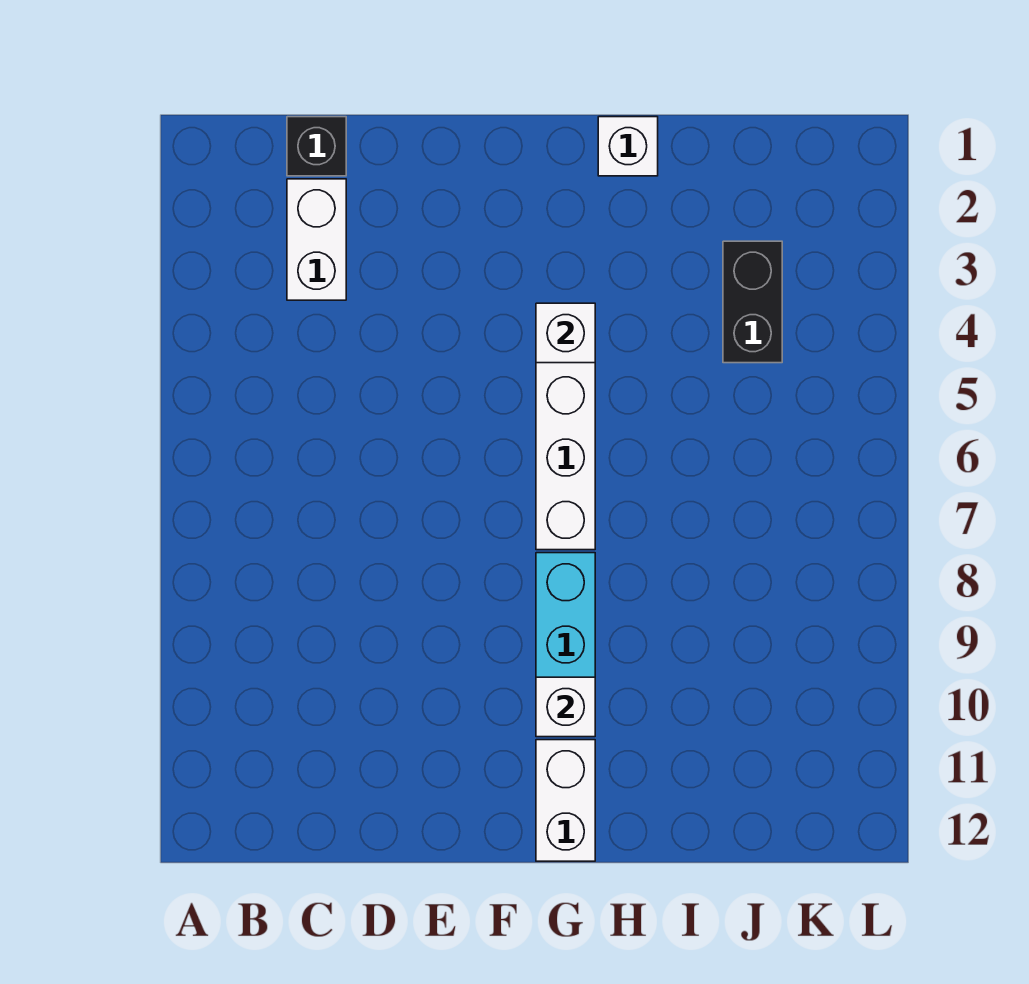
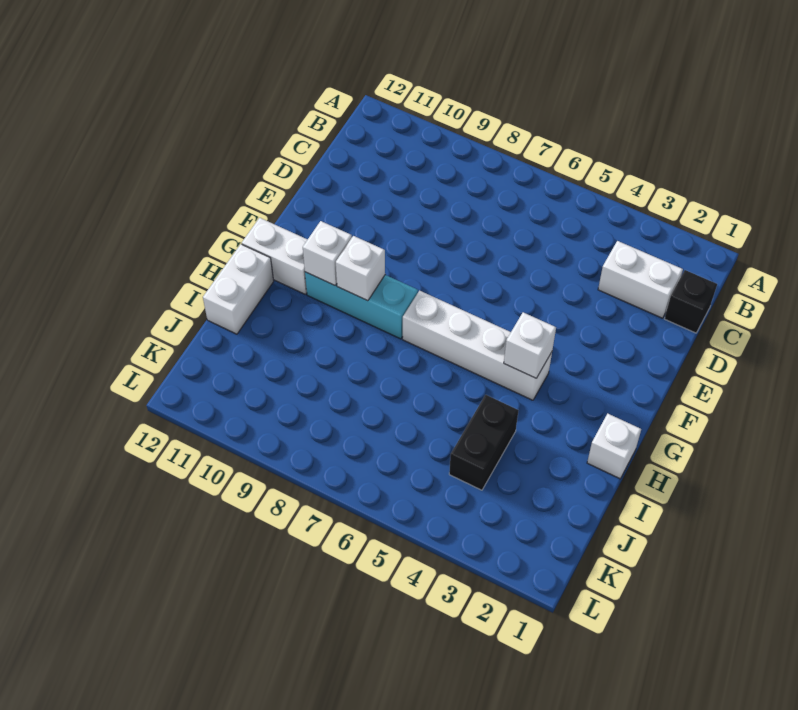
none -> white 1x1 brick [336,236,385,301]
none -> white 1x2 brick [203,244,274,334]
black 1x2 brick [723,241,782,363] -> black 1x2 brick turned to [449,395,518,490]

